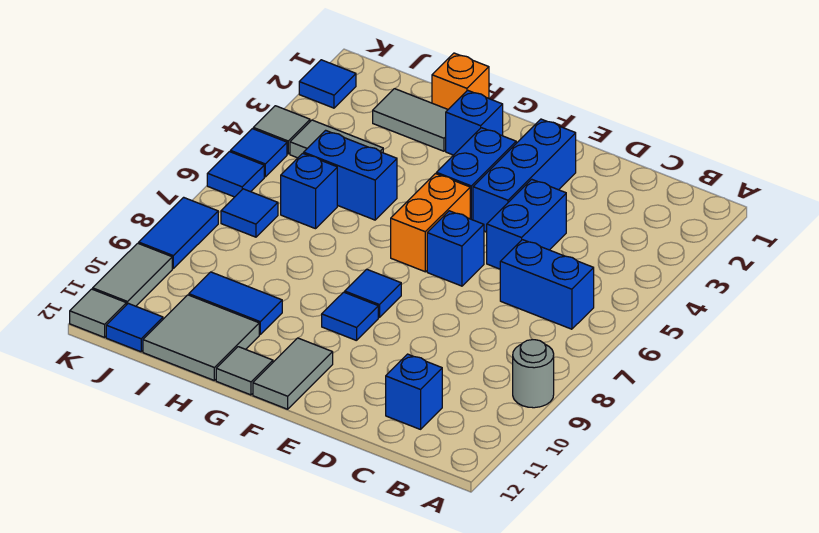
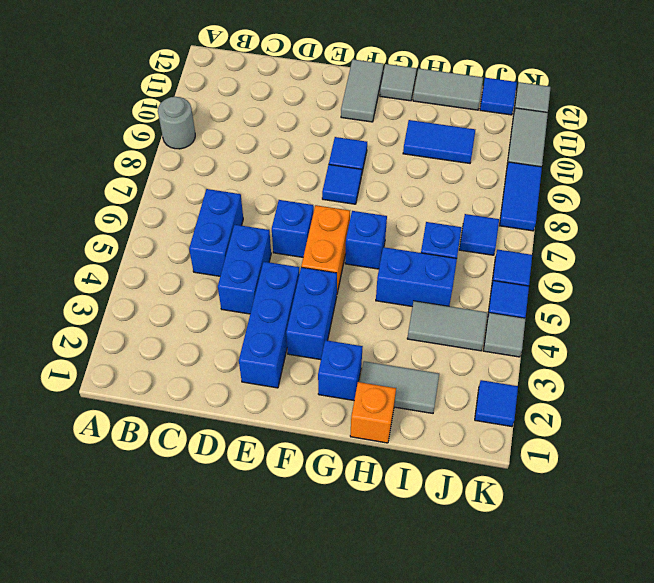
blue 1x2 brick [500,240,594,329] -> blue 1x2 brick turned to [189,189,243,276]
blue 1x1 brick [386,354,442,429] -> blue 1x1 brick moved to [345,211,387,269]
grey 2x2 tile [143,295,259,380] -> grey 1x2 tile [413,69,483,110]

